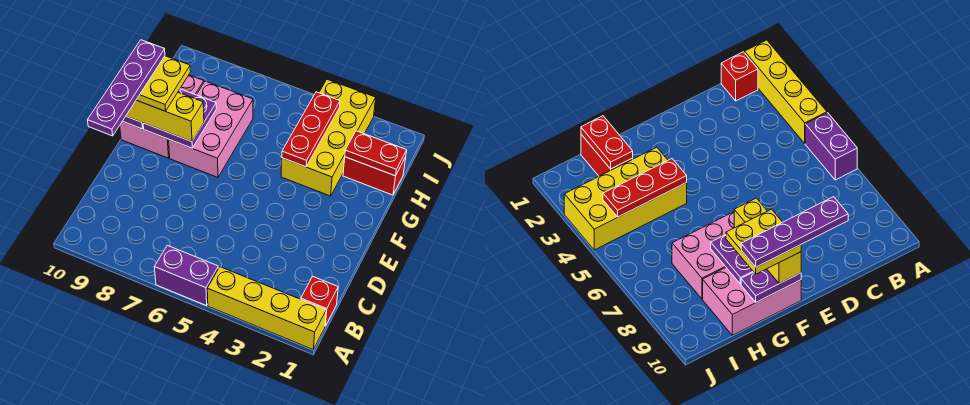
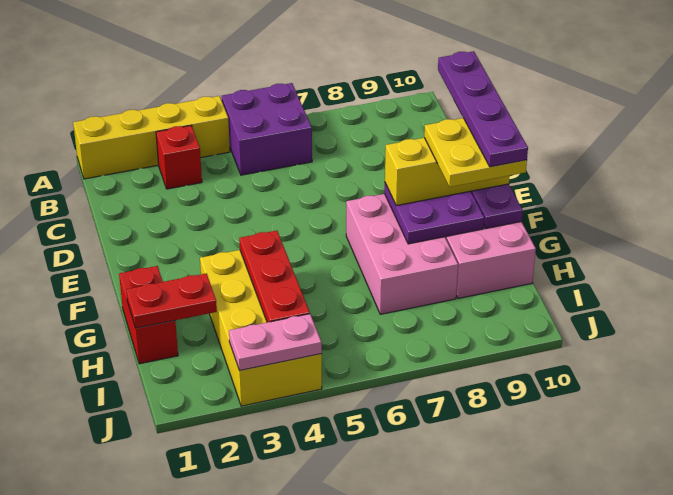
purple 1x2 brick [155,245,218,306] -> purple 2x2 brick [222,83,312,175]
red 1x1 brick [301,276,338,326] -> red 1x1 brick moved to [156,126,202,189]
red 1x2 brick [343,157,406,195] -> red 1x2 brick turned to [119,266,178,364]
none -> pink 1x2 plate [229,314,322,371]

